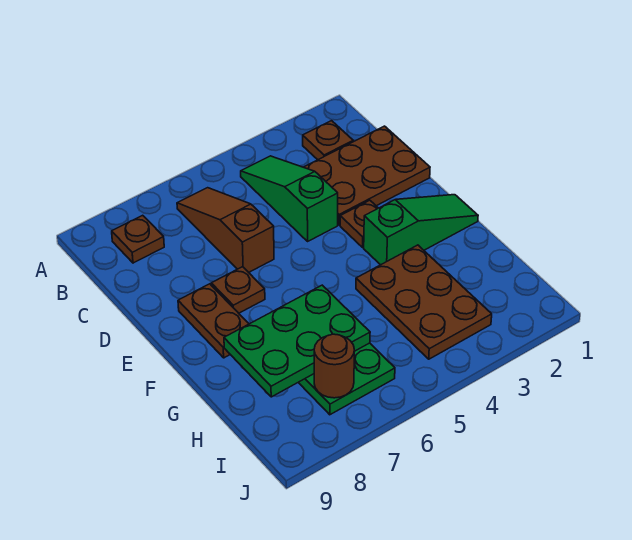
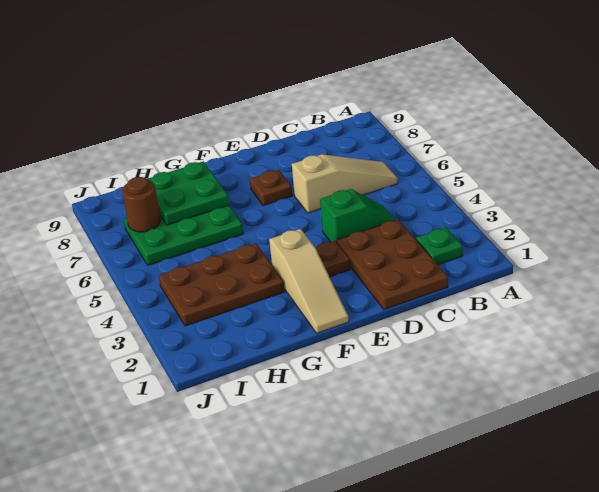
brown 1x1 plate [303,121,353,160] -> green 1x1 plate [416,228,463,265]
green 1x3 slope [241,156,338,241] -> green 1x2 slope [320,189,395,242]
brown 1x3 slope [177,188,274,272] -> tan 1x3 slope [292,154,398,213]
brown 1x1 plate [112,215,164,263] -> none
brown 1x2 plate [178,284,249,358] -> none
green 1x3 slope [364,195,478,265] -> tan 1x3 slope [269,229,349,333]
green 2x3 plate [224,285,370,397] -> green 2x2 plate [147,161,229,225]

